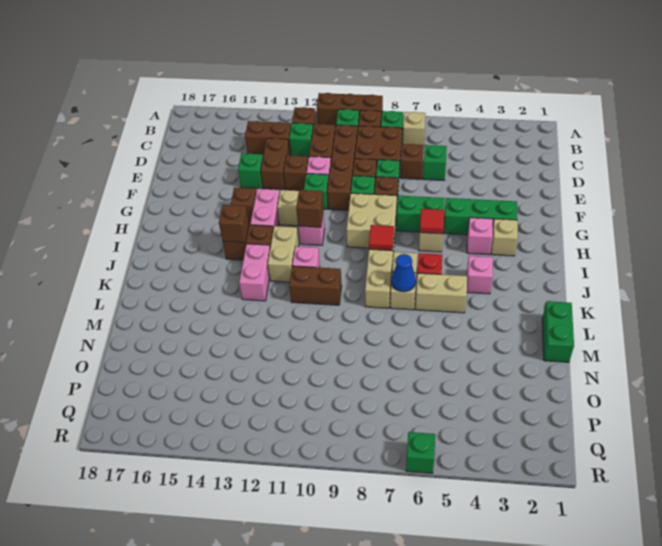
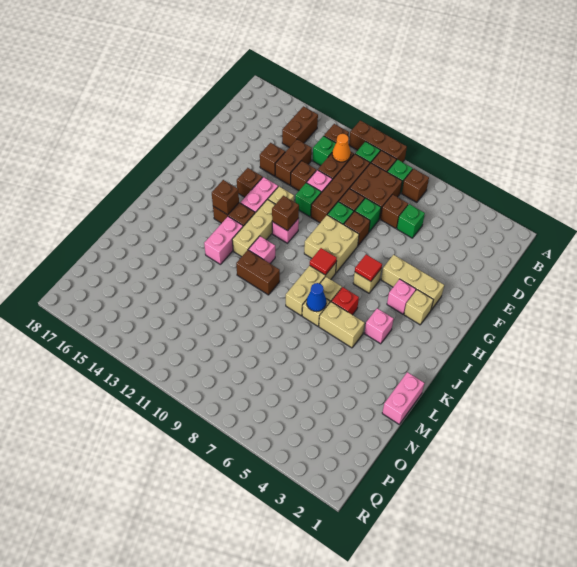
tan 1x1 brick [403,112,426,145] -> brown 1x1 brick [401,169,429,202]
none -> orange 1x1 cone [332,134,351,162]
brown 1x2 brick [245,121,291,155] -> brown 1x2 brick turned to [282,106,318,147]
green 1x1 brick [238,153,263,189] -> brown 1x1 brick [260,143,285,176]
green 1x3 brick [444,198,517,235] -> tan 1x3 brick [381,255,444,310]
green 1x2 brick [396,196,445,232] -> none
tan 1x2 brick [268,226,299,282] -> tan 1x3 brick [232,200,275,257]
green 1x2 brick [542,301,574,362] -> pink 1x2 brick [382,372,424,424]
green 1x1 brick [406,432,435,473] -> none

